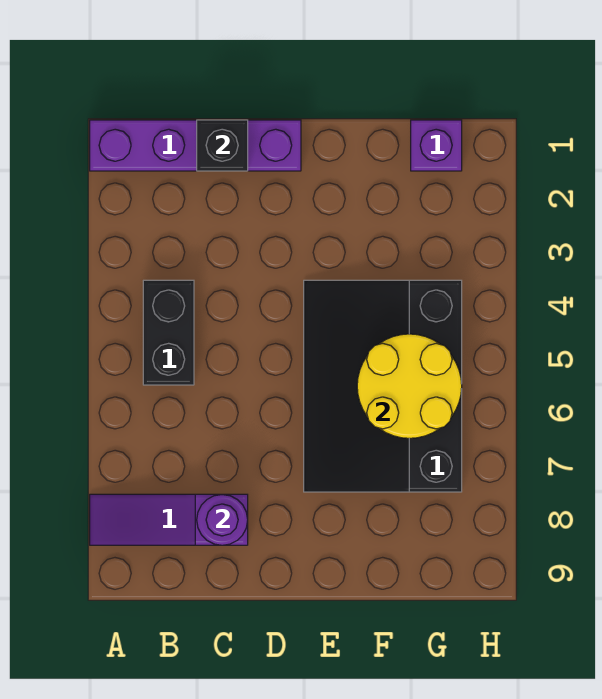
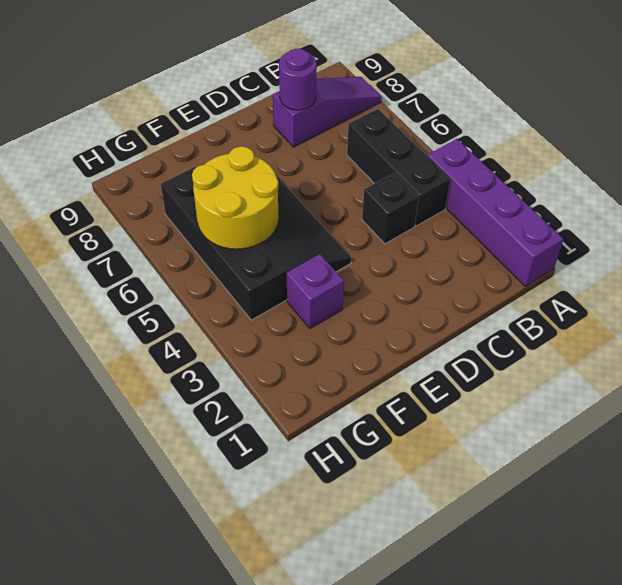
purple 1x4 brick [90,120,301,171] -> purple 1x4 brick turned to [428,139,563,286]
black 1x2 brick [143,280,194,385] -> black 1x3 brick [347,109,450,226]
black 1x1 brick [197,120,248,171] -> black 1x1 brick moved to [362,173,419,244]
purple 1x1 brick [411,120,462,171] -> purple 1x1 brick moved to [287,254,344,329]

